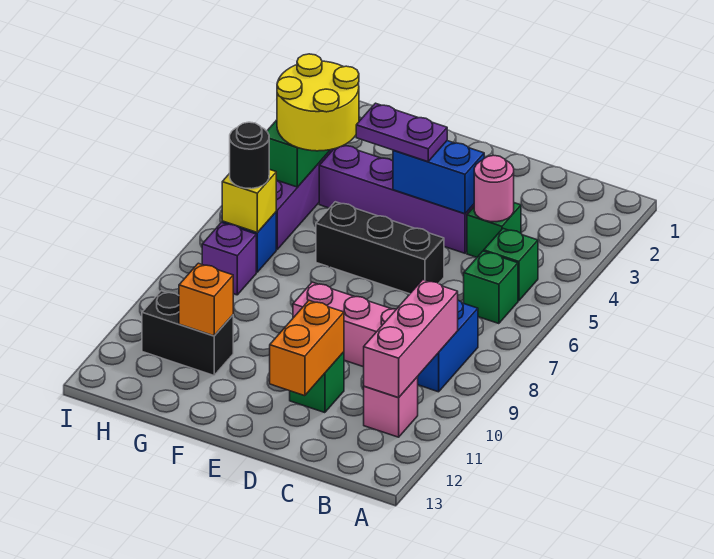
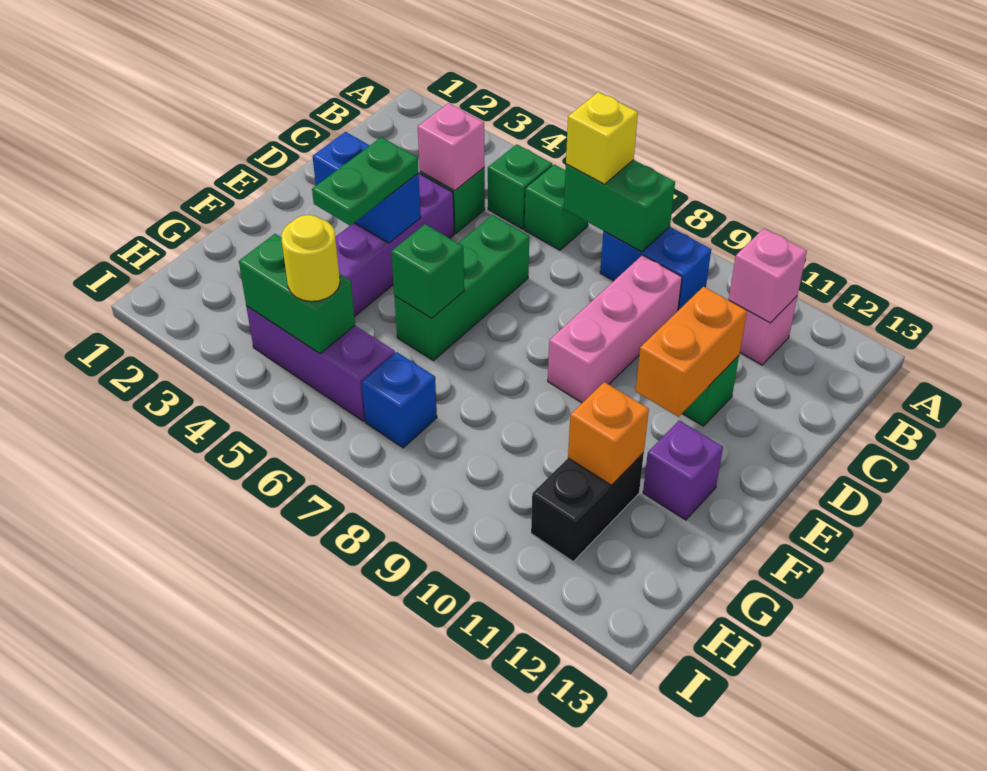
none -> green 1x2 brick [564,160,675,252]
pink 1x3 brick [364,280,458,398] -> pink 1x1 brick [729,228,807,323]
pink 1x1 round brick [474,155,514,222] -> pink 1x1 brick [418,103,485,191]
blue 1x2 brick [393,141,484,214] -> blue 1x2 brick turned to [313,132,421,243]
black 1x3 brick [316,202,444,294] -> green 1x3 brick [394,215,529,361]
orange 1x2 brick [270,301,344,396] -> orange 1x2 brick turned to [636,287,747,417]
purple 1x2 plate [356,103,447,162] -> green 1x2 plate [312,137,418,225]
none -> green 1x1 brick [391,224,464,319]
yellow 2x2 round brick [277,54,359,151] -> yellow 1x1 round brick [281,215,340,301]
yellow 1x1 brick [222,169,276,233] -> yellow 1x1 brick moved to [566,92,638,184]
black 1x1 round brick [230,122,269,189] -> none
purple 1x1 brick [202,223,256,295] -> purple 1x1 brick moved to [643,421,723,520]

